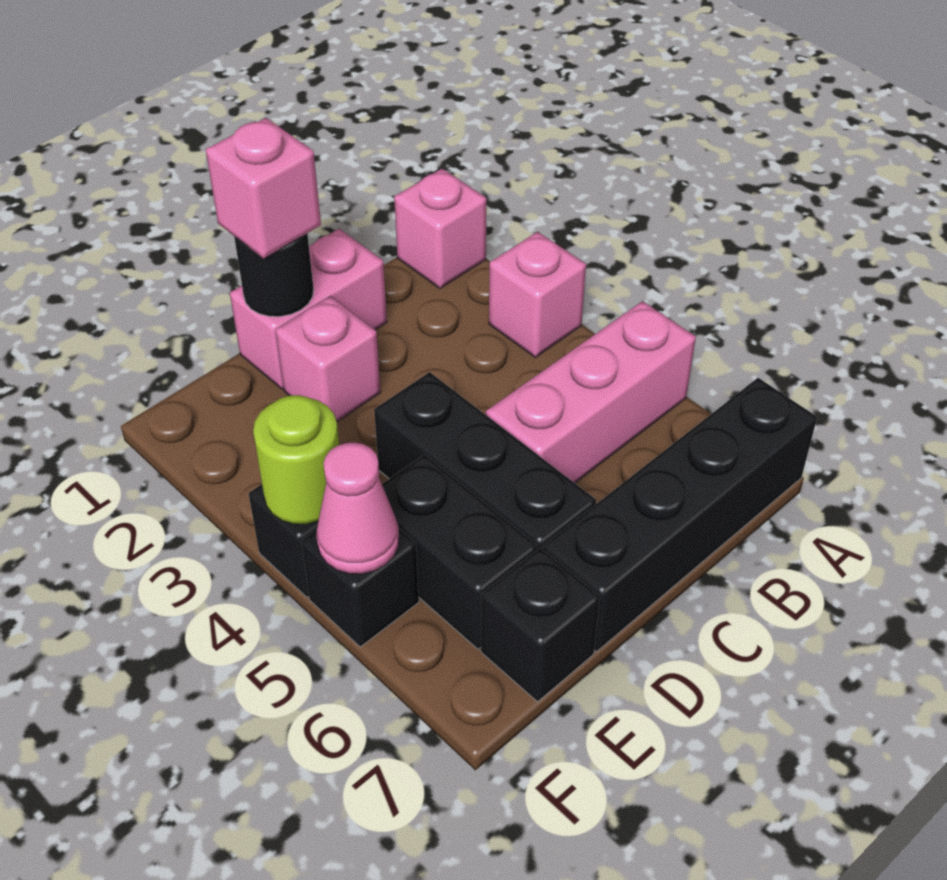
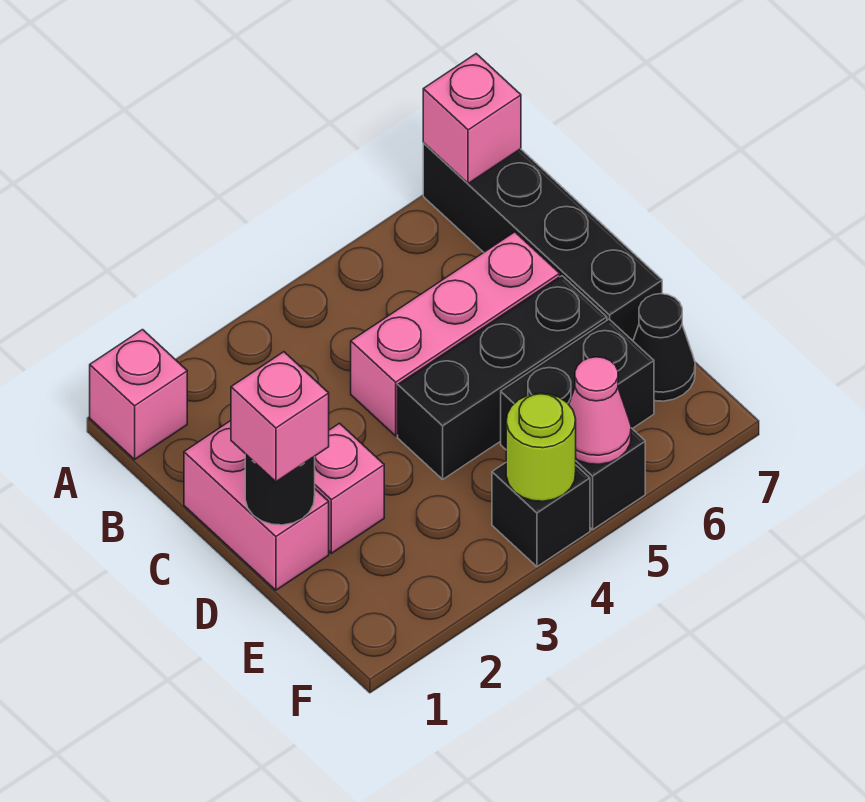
pink 1x1 brick [489,232,586,357] -> pink 1x1 brick moved to [423,54,521,184]
pink 1x3 brick [486,301,696,483] -> pink 1x3 brick turned to [351,232,560,436]
black 1x1 brick [481,548,600,702] -> black 1x1 cone [633,294,695,401]

